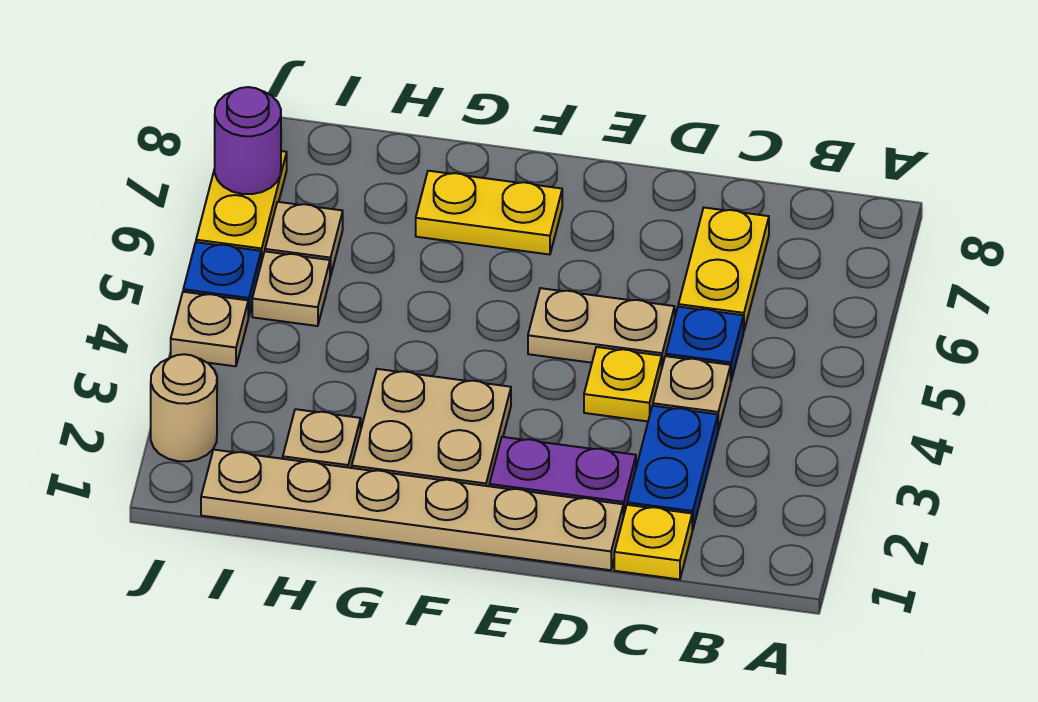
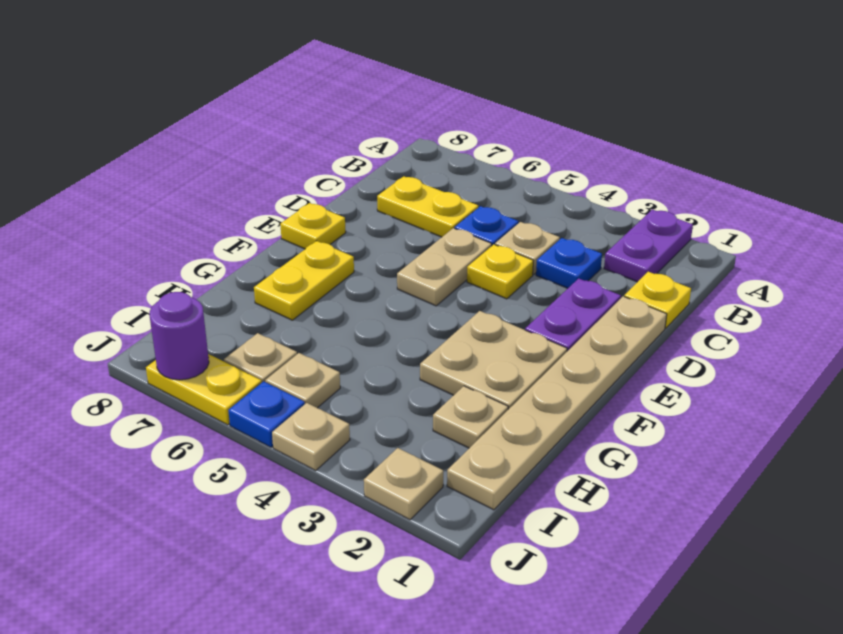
none -> purple 1x2 plate [604,210,693,282]
blue 1x2 plate [627,406,718,530] -> blue 1x1 plate [536,238,602,288]
none -> yellow 1x1 plate [280,203,346,249]
tan 1x1 round brick [151,354,217,461] -> tan 1x1 plate [364,448,443,520]

